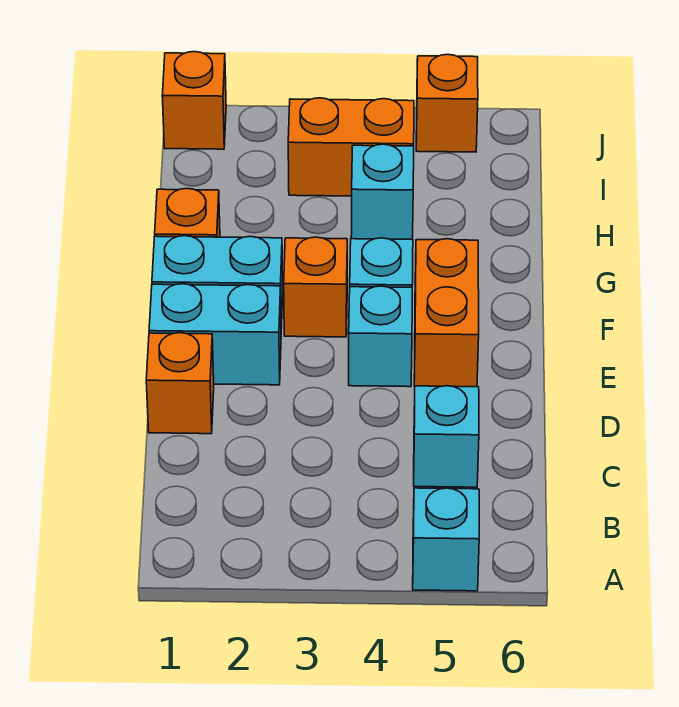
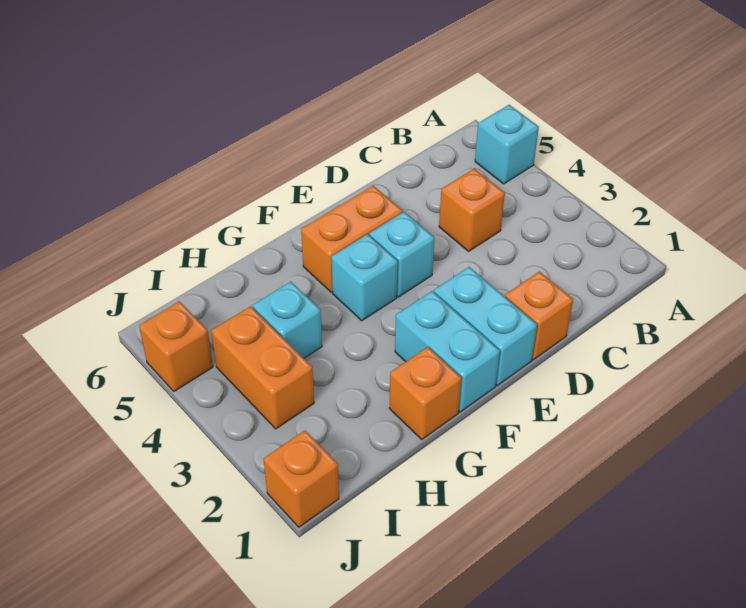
cyan 1x1 brick [414,386,479,487] -> none
orange 1x1 brick [284,237,347,337] -> orange 1x1 brick moved to [439,169,505,251]

